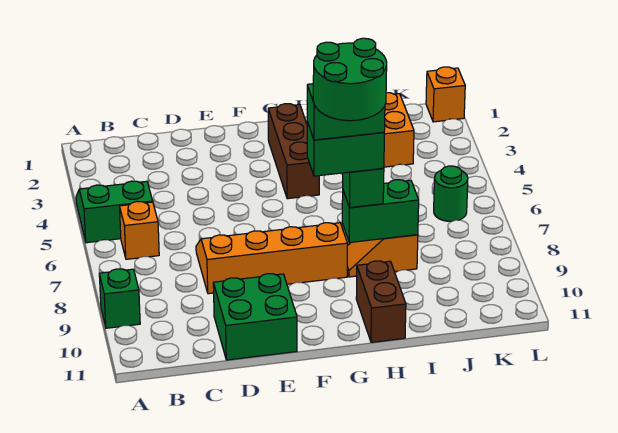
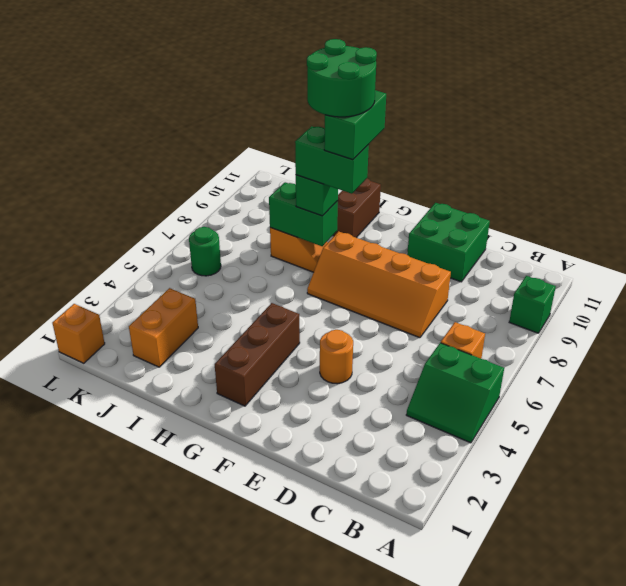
none -> orange 1x1 round brick [320,330,353,384]
green 1x2 brick [307,84,385,140] -> green 1x2 brick turned to [324,90,386,160]

